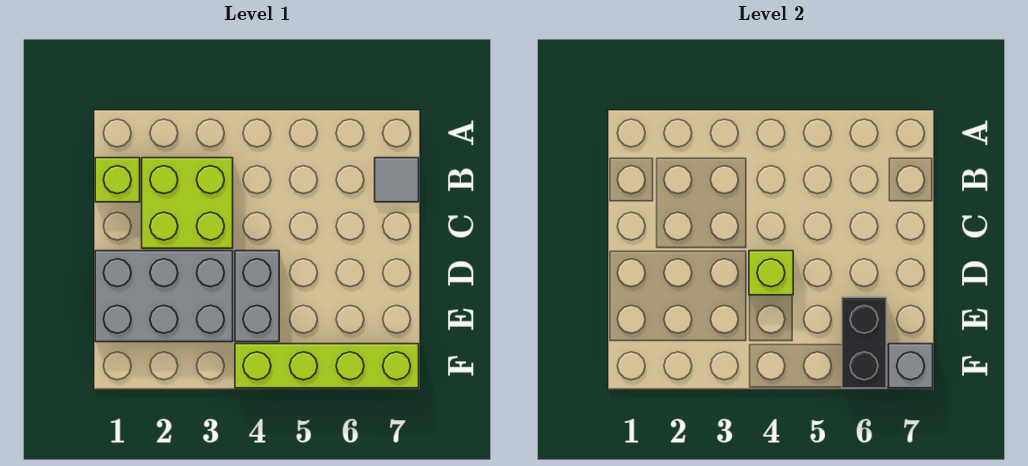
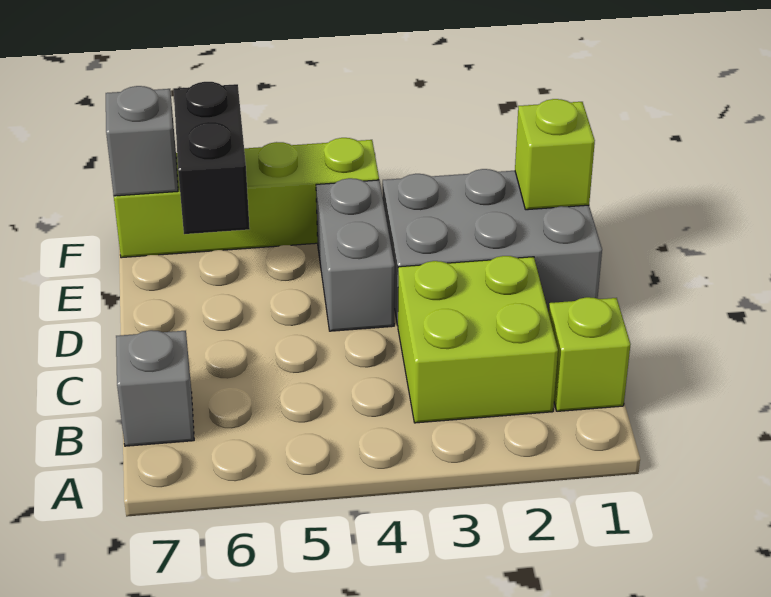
grey 1x1 tile [375,158,419,202] -> grey 1x1 brick [116,330,194,446]
lime 1x1 brick [749,251,793,295] -> lime 1x1 brick moved to [515,99,595,210]

